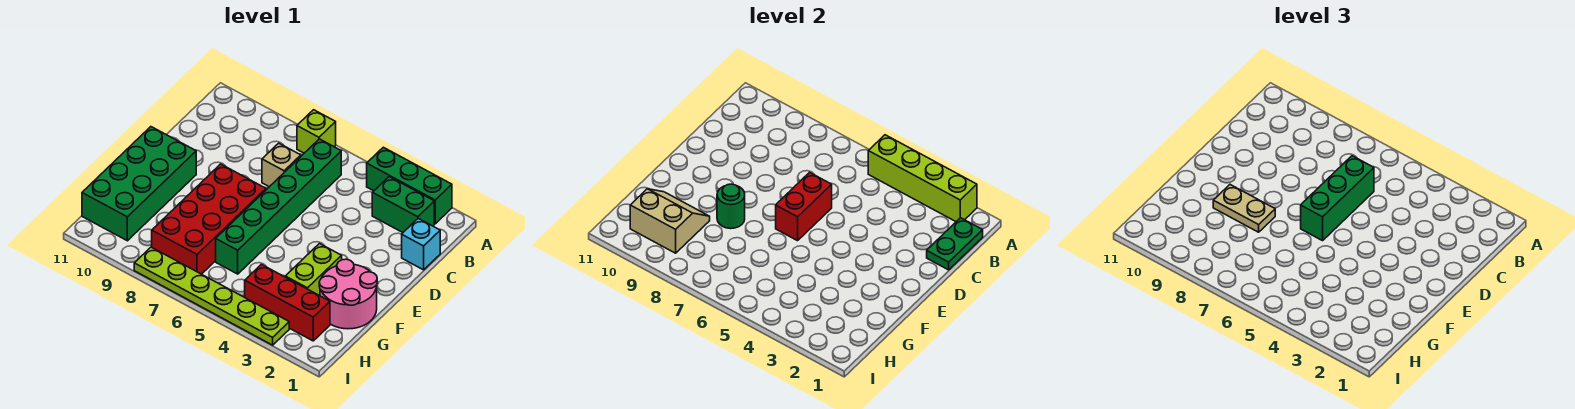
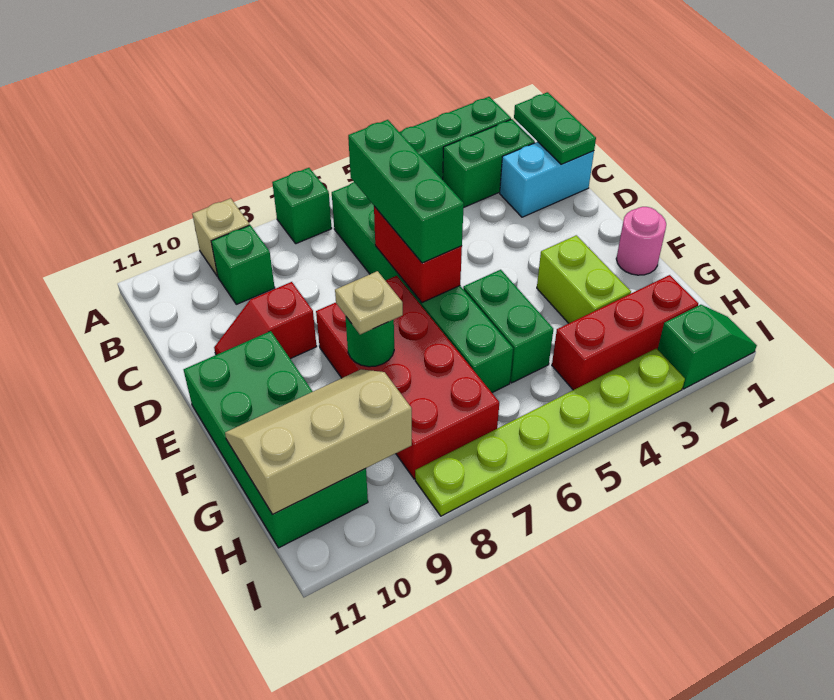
lime 1x4 brick [868,135,977,222] -> none
lime 1x1 brick [297,110,336,153] -> green 1x1 brick [272,168,332,244]
none -> green 1x1 brick [211,225,275,304]
cyan 1x1 brick [402,218,440,270] -> cyan 1x2 brick [500,142,594,217]
tan 1x1 brick [262,143,301,187] -> tan 1x1 brick moved to [192,198,249,276]
none -> red 1x2 slope [214,282,317,359]
pink 2x2 round brick [319,259,377,329] -> pink 1x1 round brick [616,207,666,275]
none -> green 1x2 brick [463,270,553,383]
tan 1x2 plate [1213,185,1275,232] -> tan 1x1 plate [335,271,403,334]
tan 2x2 slope [630,189,710,253] -> tan 2x3 slope [225,369,412,514]
none -> green 1x2 slope [658,305,757,389]

